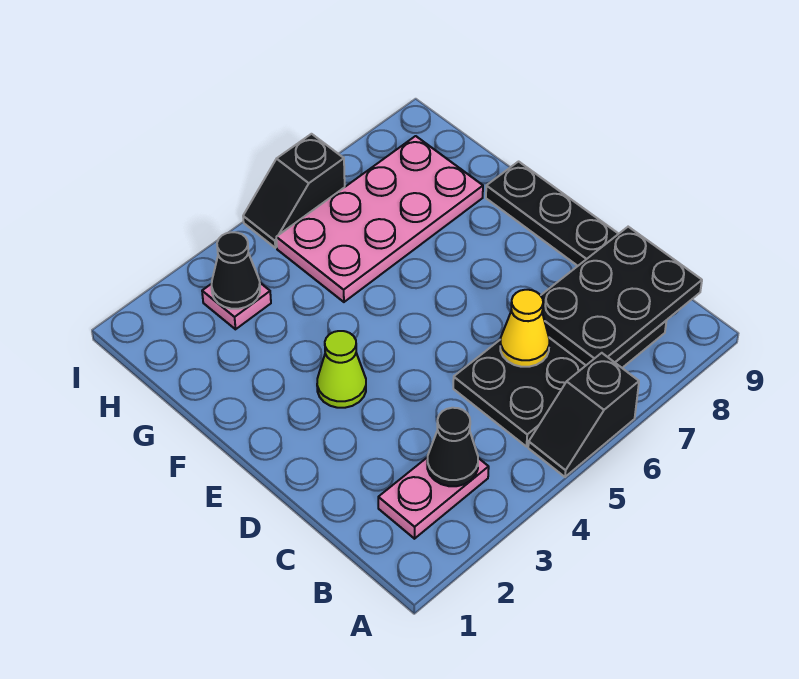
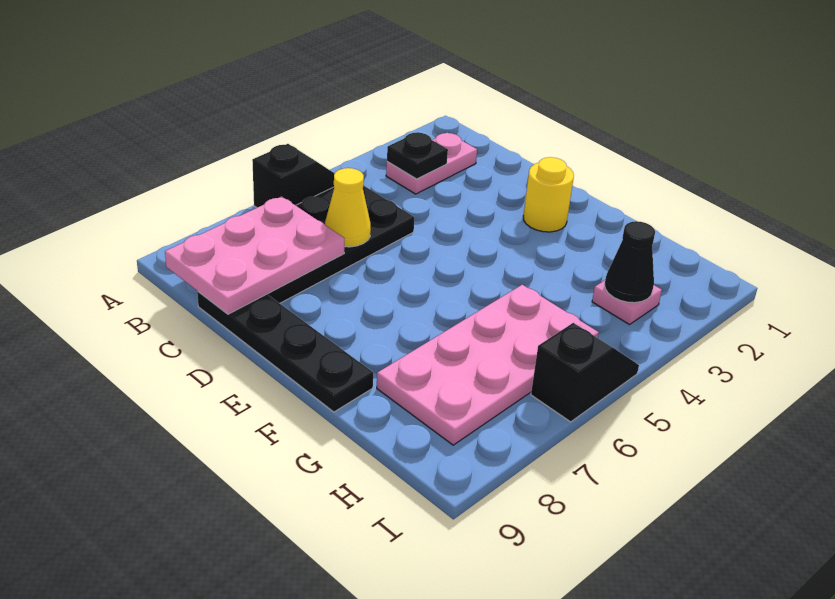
black 1x1 cone [427,408,478,486] -> black 1x1 plate [387,132,448,179]
black 2x3 plate [541,227,702,365] -> pink 2x3 plate [165,196,344,314]
none -> yellow 1x1 round brick [523,157,574,232]
lime 1x1 cone [317,331,366,408] -> none

